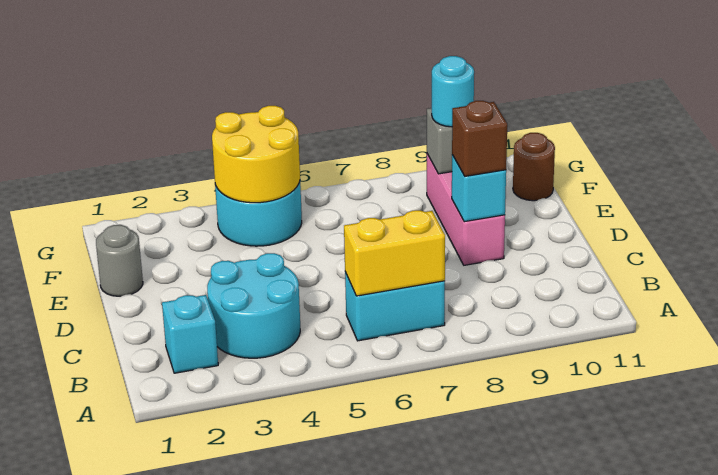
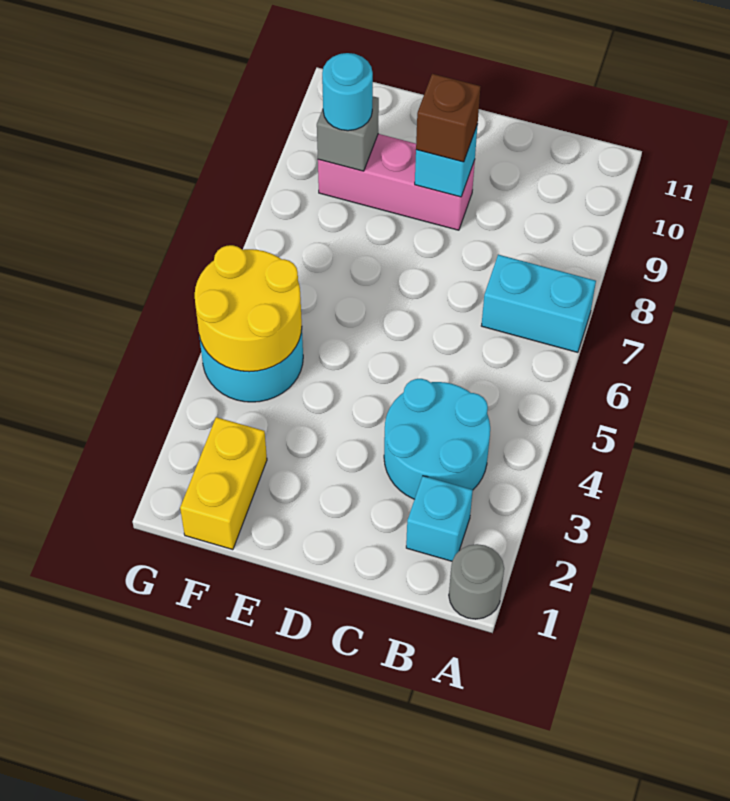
cyan 1x2 brick [345,272,445,341] -> cyan 1x2 brick turned to [481,255,596,352]
yellow 1x2 brick [344,210,445,296] -> yellow 1x2 brick moved to [180,417,267,550]
grey 1x1 round brick [96,225,143,296] -> grey 1x1 round brick moved to [449,544,504,619]
brown 1x1 round brick [513,133,555,201] -> none

